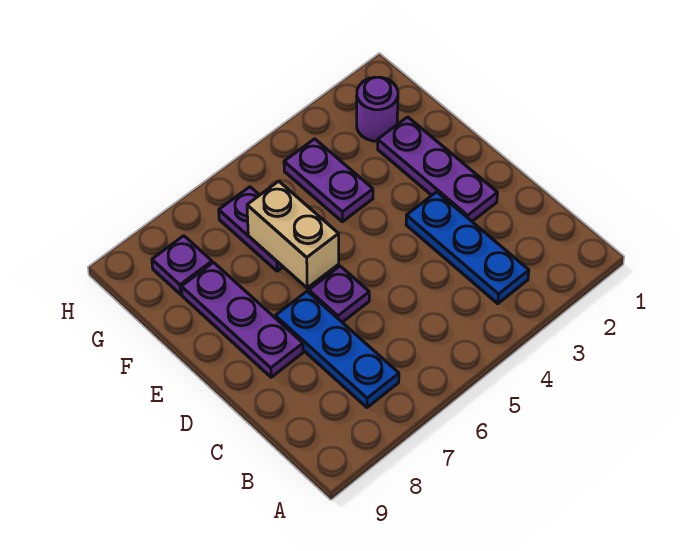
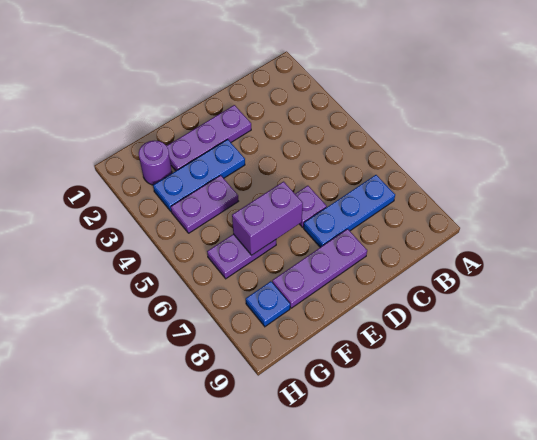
blue 1x3 plate [406,192,529,304] -> blue 1x3 plate moved to [153,139,245,211]
tan 1x2 brick [247,181,339,288] -> purple 1x2 brick [232,182,303,255]
purple 1x1 plate [152,236,212,294] -> blue 1x1 plate [246,281,290,326]

